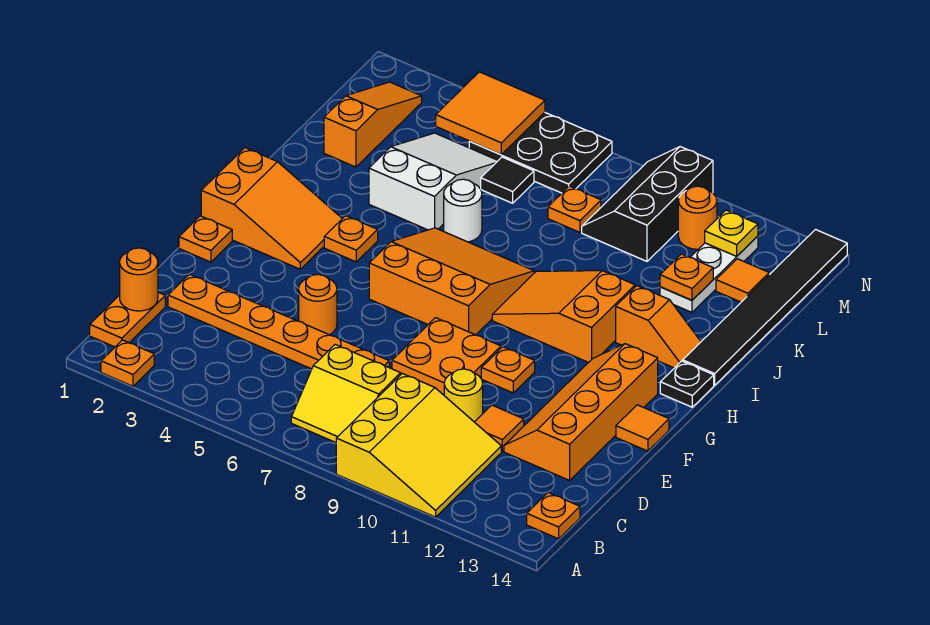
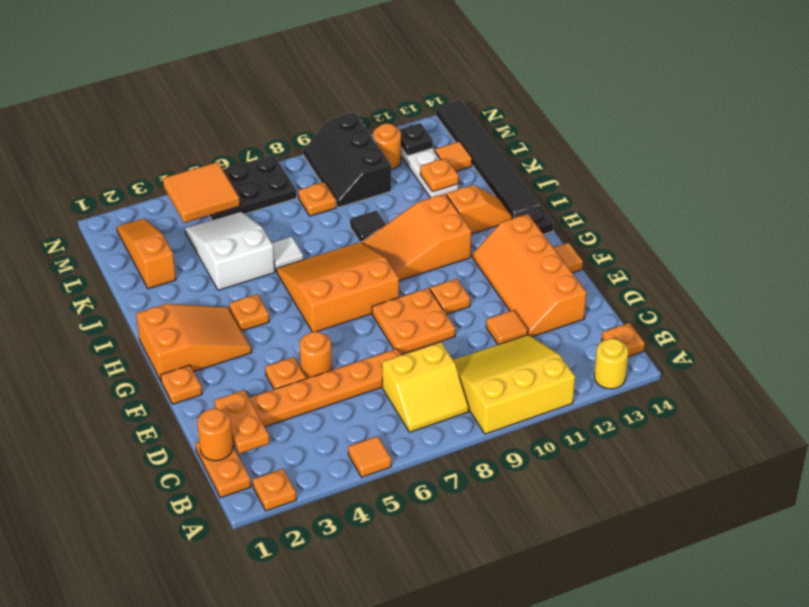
none -> orange 1x1 tile [348,436,391,477]
yellow 3x3 slope [336,374,501,517] -> yellow 3x3 slope turned to [453,335,575,434]
none -> orange 1x2 plate [214,390,270,454]
yellow 1x1 round brick [444,369,483,422] -> yellow 1x1 round brick moved to [594,338,628,389]
none -> orange 1x1 plate [265,357,306,389]
white 1x1 round brick [444,179,482,242] -> white 1x1 tile [272,237,304,272]
black 1x1 tile [481,157,534,203] -> black 1x1 tile moved to [350,211,386,243]
yellow 1x1 plate [705,210,758,256] -> black 1x1 plate [399,123,433,156]

